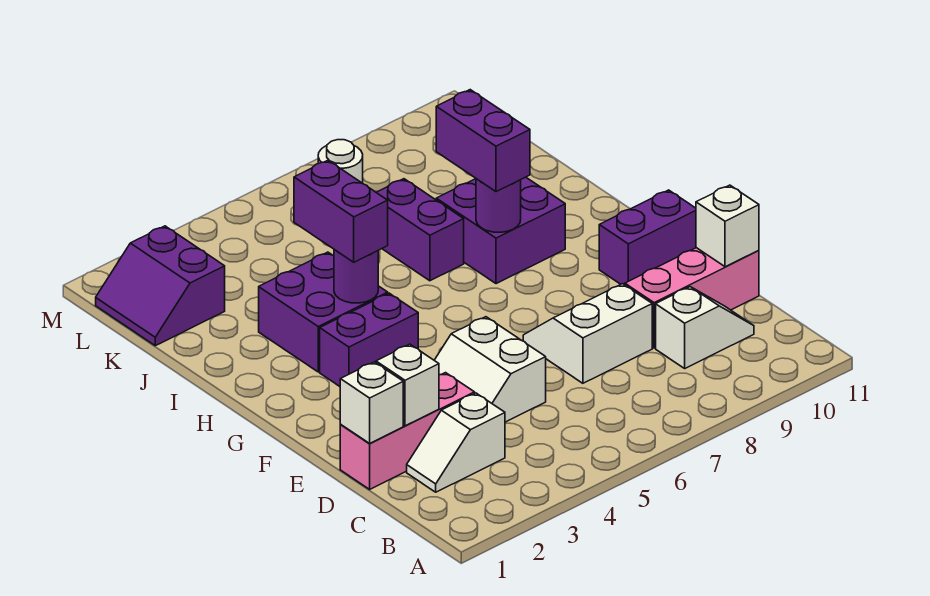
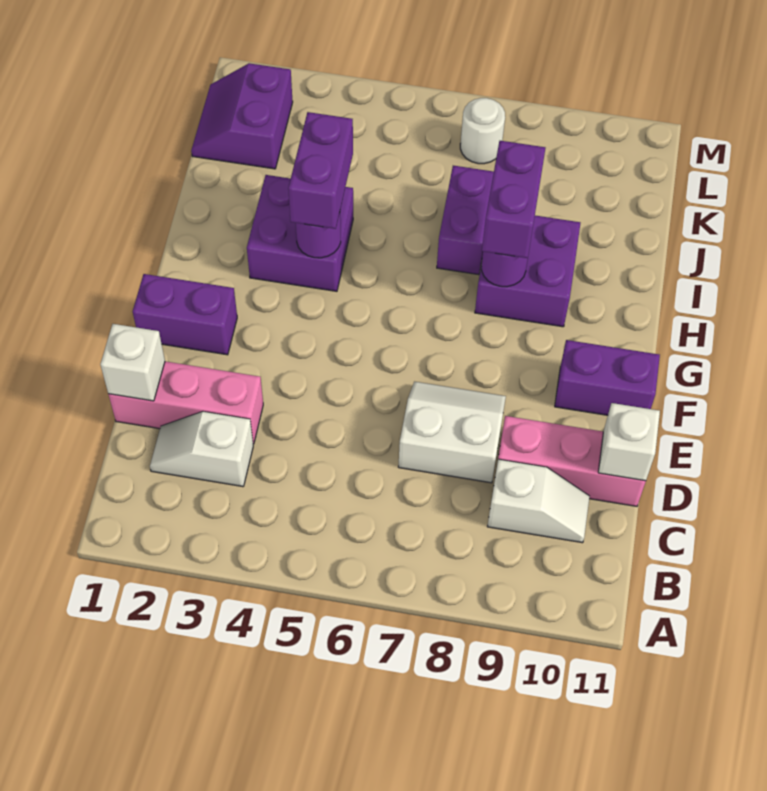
white 1x1 brick [376,344,439,426] -> none
white 2x2 slope [434,317,546,422] -> none
purple 1x2 brick [320,293,418,386] -> purple 1x2 brick moved to [133,274,237,355]

